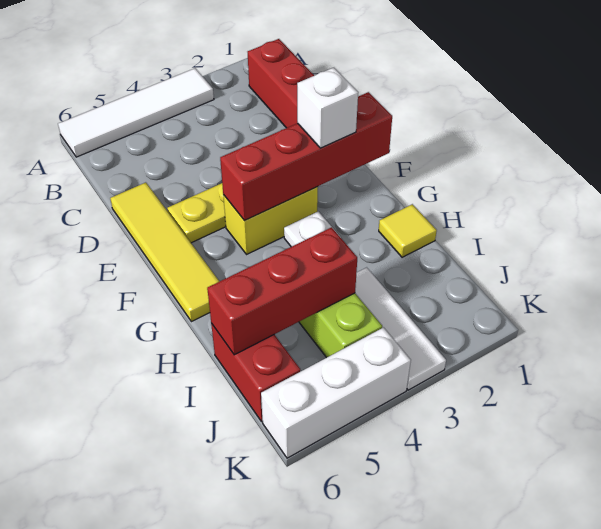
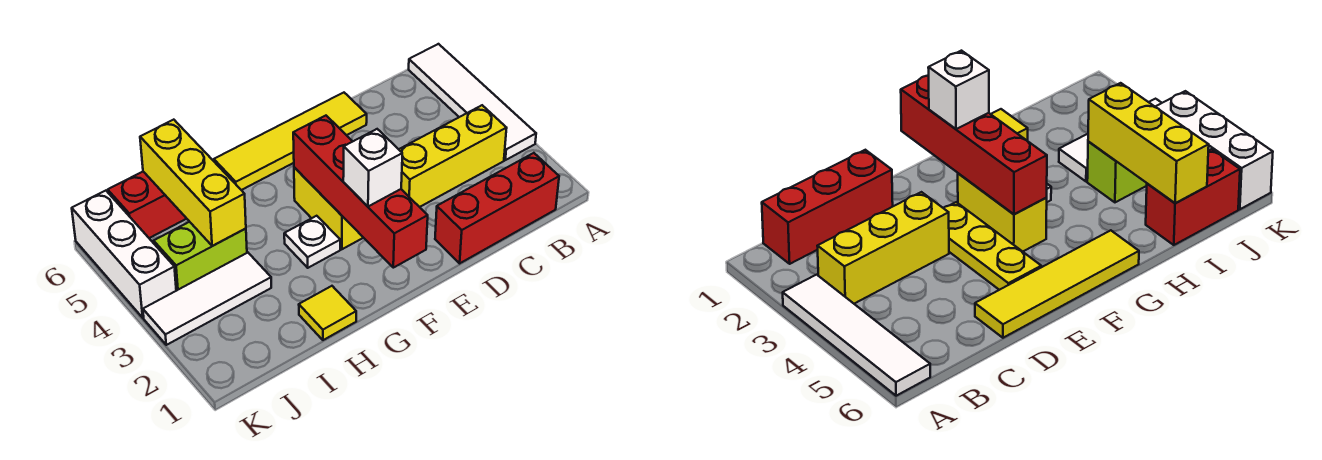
none -> yellow 1x3 brick [399,105,507,207]
red 1x3 brick [207,227,357,355] -> yellow 1x3 brick [140,120,246,246]

